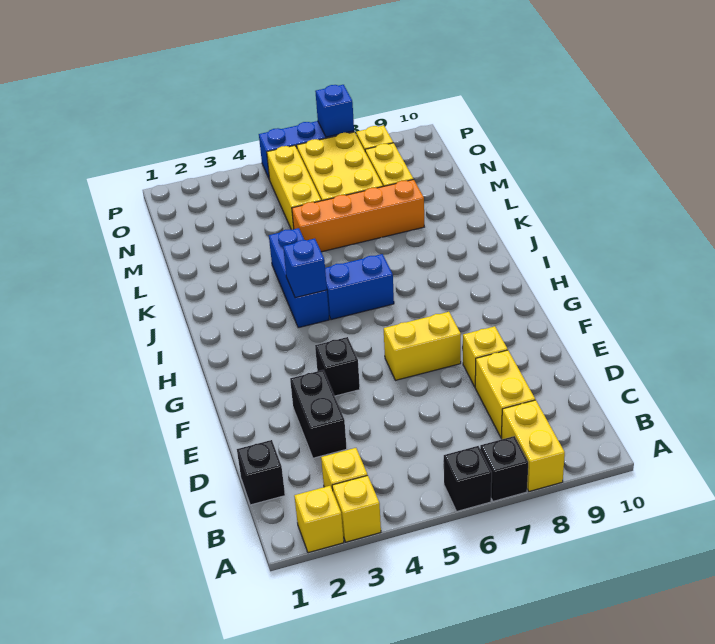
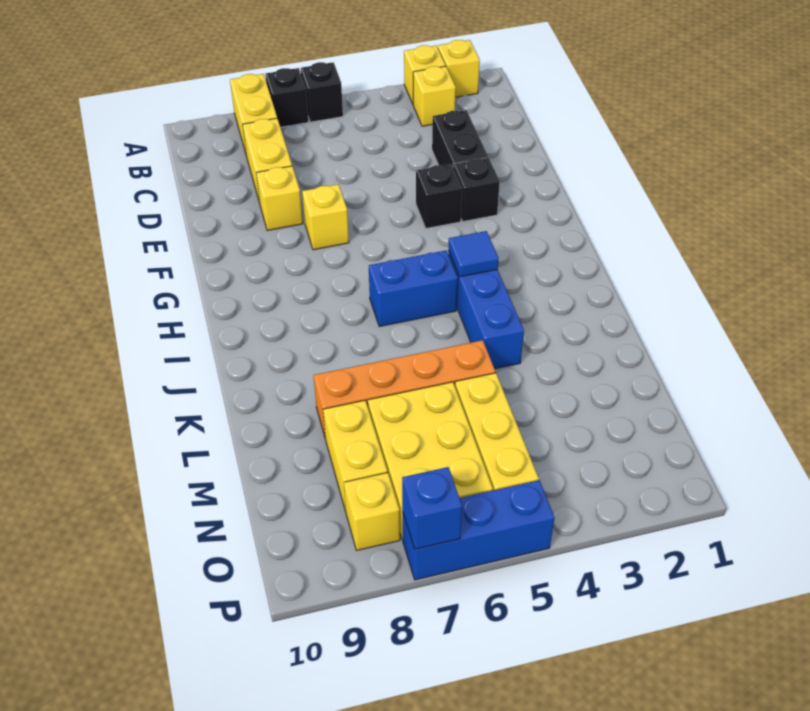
black 1x1 brick [237,440,285,505] -> black 1x1 brick moved to [453,158,500,221]
yellow 1x2 brick [384,312,461,380] -> yellow 1x1 brick [302,184,349,250]
blue 1x1 brick [283,239,327,298] -> blue 1x1 tile [448,231,499,277]

